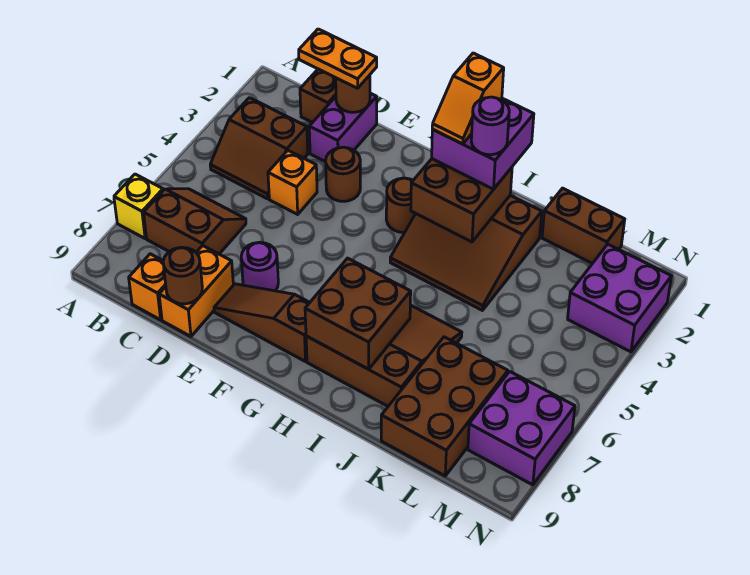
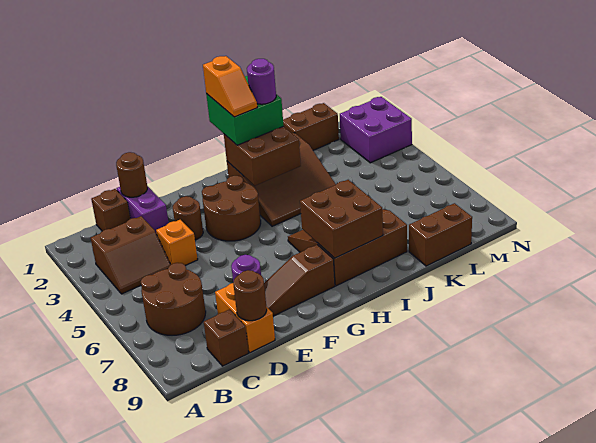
yellow 1x1 brick [114,174,163,238] -> none
brown 2x2 slope [144,189,246,254] -> brown 2x2 round brick [141,263,206,335]
orange 1x2 plate [299,29,377,88] -> none
orange 1x1 brick [129,254,166,320] -> brown 1x1 brick [204,310,248,366]
brown 1x1 round brick [386,178,416,233] -> brown 2x2 round brick [202,176,261,241]
purple 2x2 brick [432,98,534,189] -> green 2x2 brick [206,76,284,145]
brown 2x3 brick [381,337,508,476] -> brown 1x2 brick [409,203,472,266]
purple 2x2 brick [468,372,575,485] -> none

